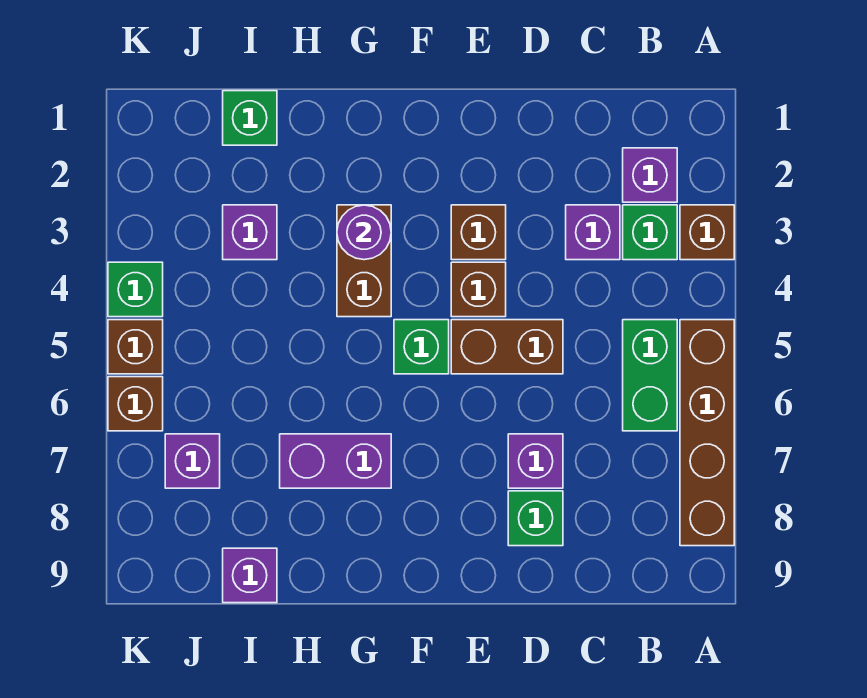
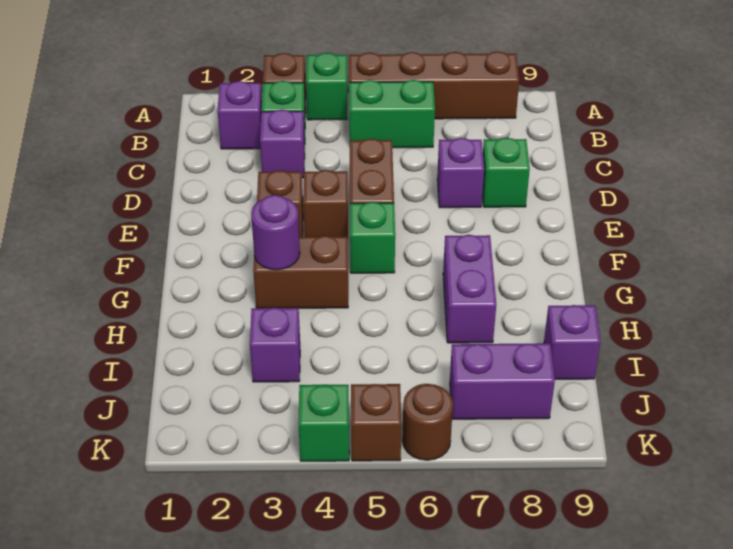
green 1x1 brick [223,91,277,145] -> green 1x1 brick moved to [306,53,347,120]
purple 1x1 brick [165,434,220,488] -> purple 1x2 brick [450,343,555,419]
brown 1x1 brick [108,377,163,431] -> brown 1x1 round brick [402,384,453,460]

